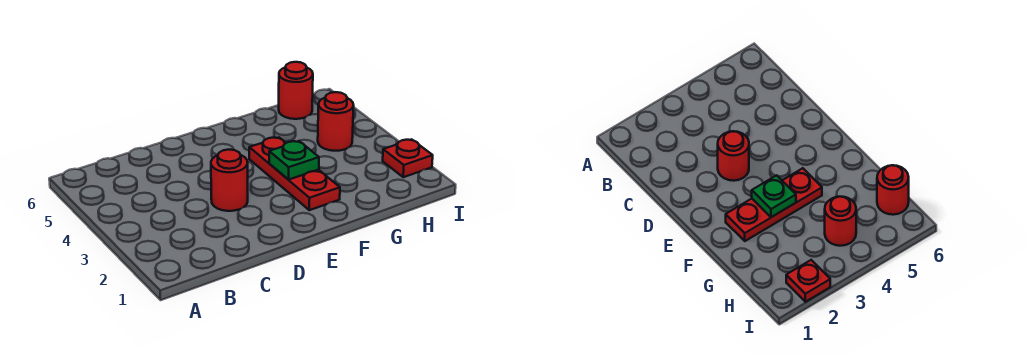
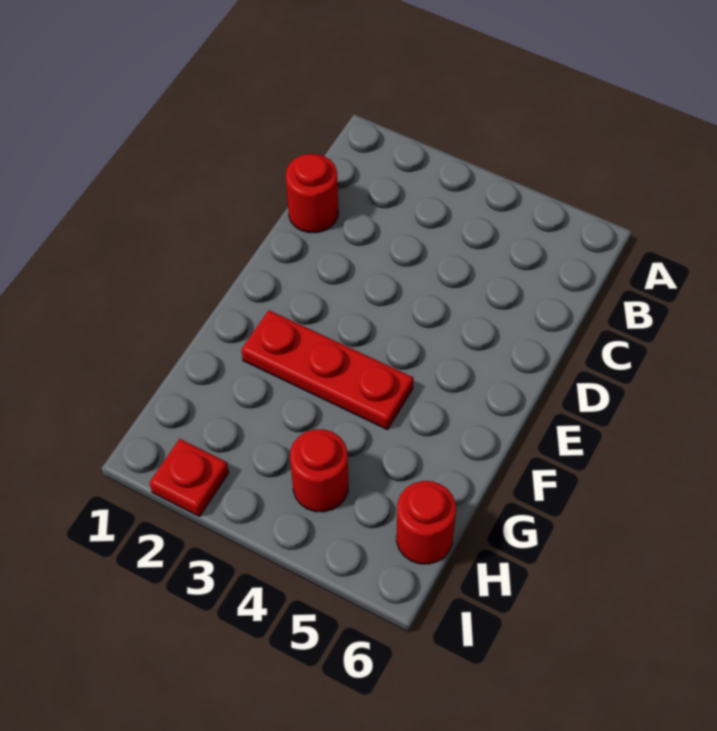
red 1x1 round brick [211,150,248,211] -> red 1x1 round brick moved to [286,154,338,233]
green 1x1 plate [269,141,319,179] -> none

